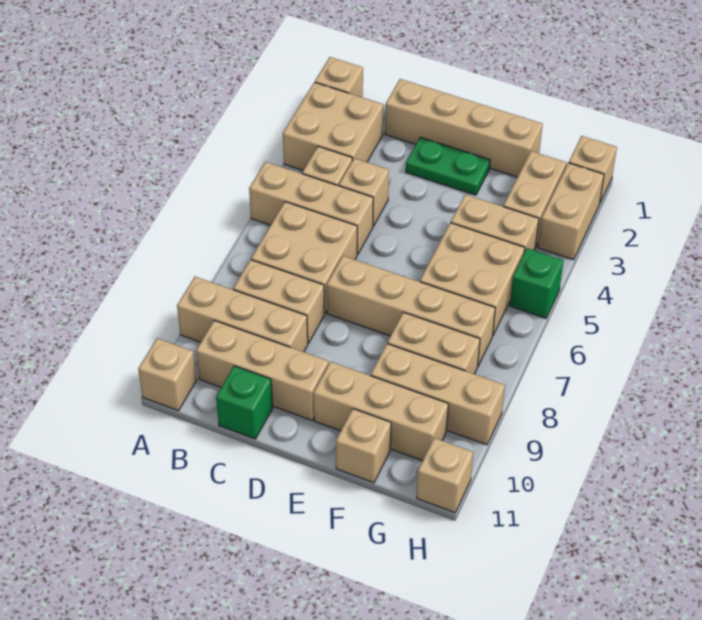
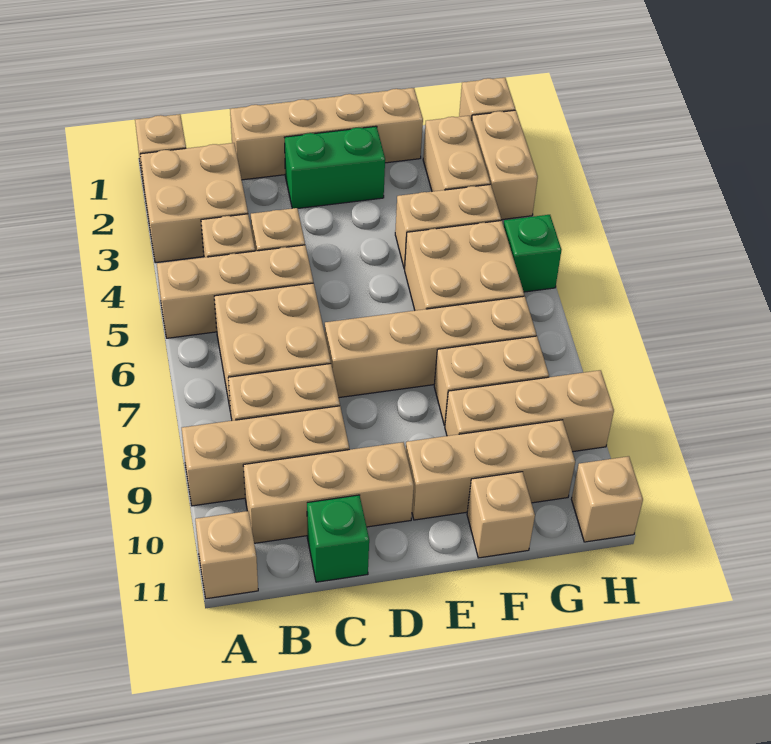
green 1x2 plate [406,137,490,195] -> green 1x2 brick [285,126,385,208]

